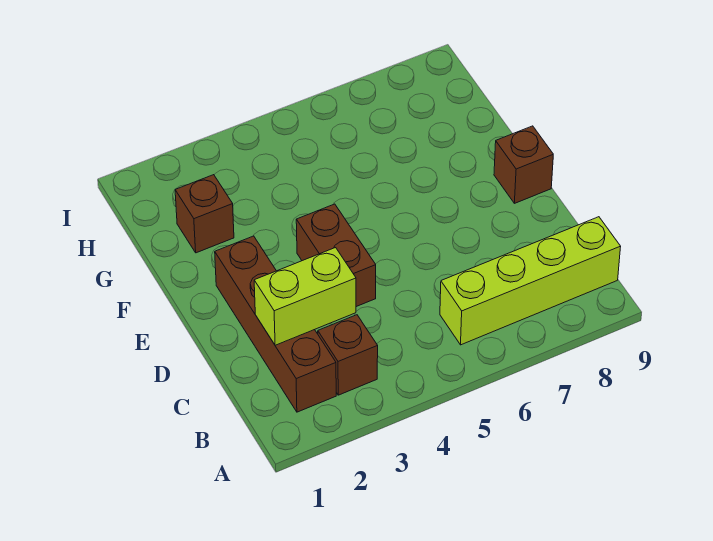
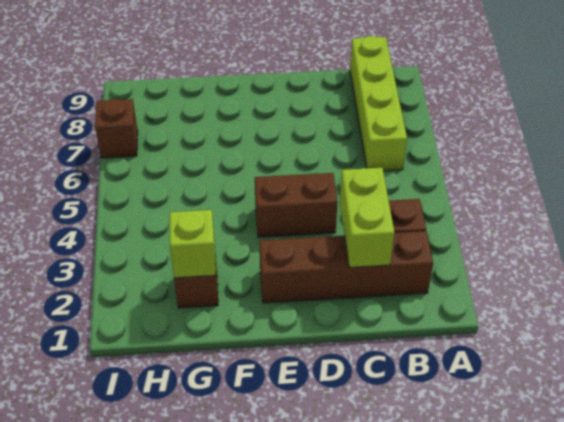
brown 1x1 brick [494,126,553,203] -> brown 1x1 brick moved to [95,99,138,158]
none -> lime 1x1 brick [170,210,216,278]

